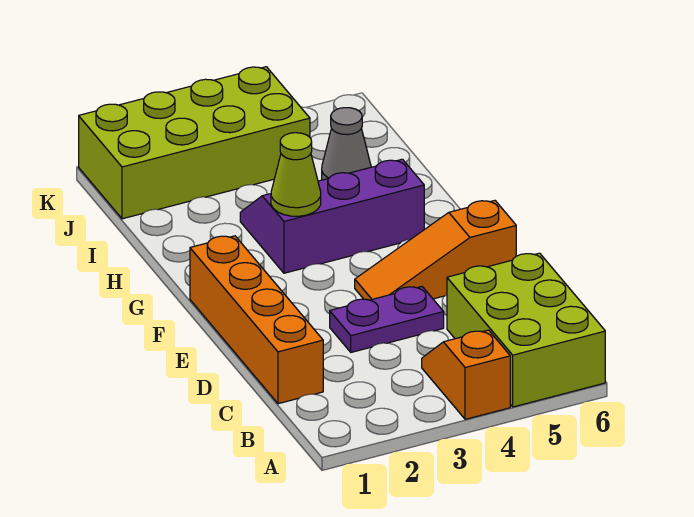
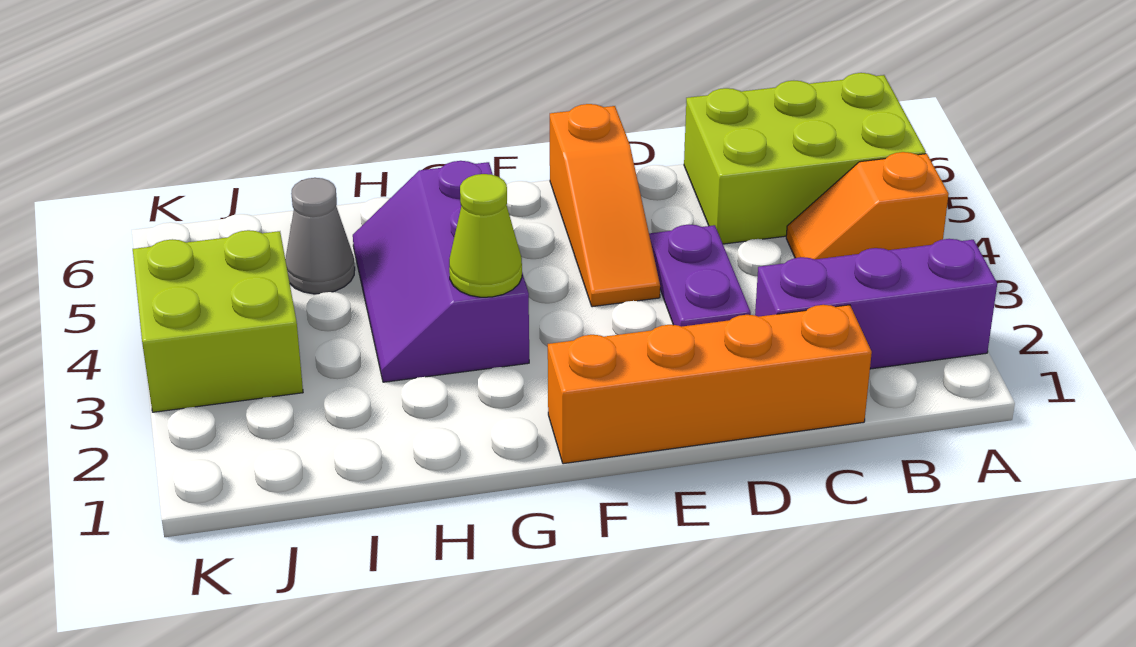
none -> purple 1x3 brick [755,239,997,369]
lime 2x4 brick [79,67,310,219] -> lime 2x2 brick [133,230,303,412]

